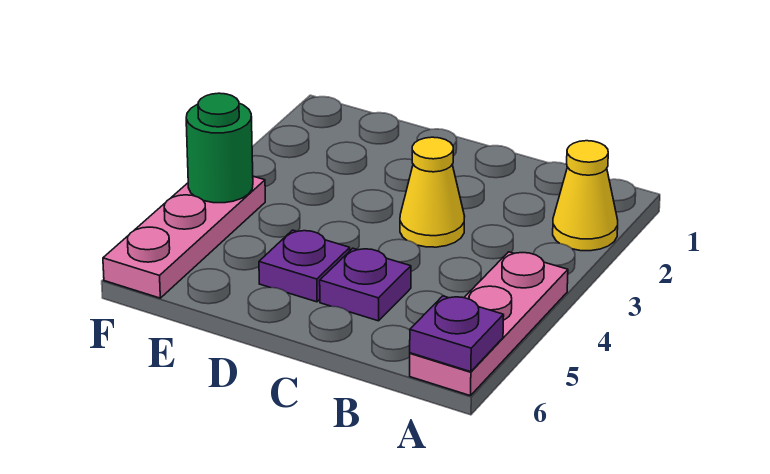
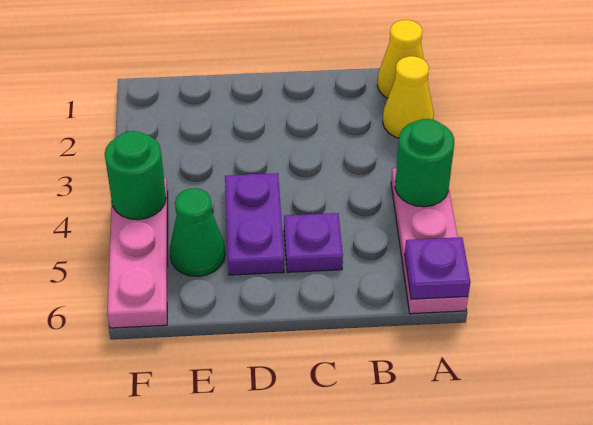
none -> green 1x1 round brick [395,119,454,207]
yellow 1x1 cone [400,137,465,247] -> yellow 1x1 cone moved to [377,20,424,98]
purple 1x1 plate [259,230,350,302] -> purple 1x2 plate [225,173,284,275]
none -> green 1x1 cone [170,188,225,276]

